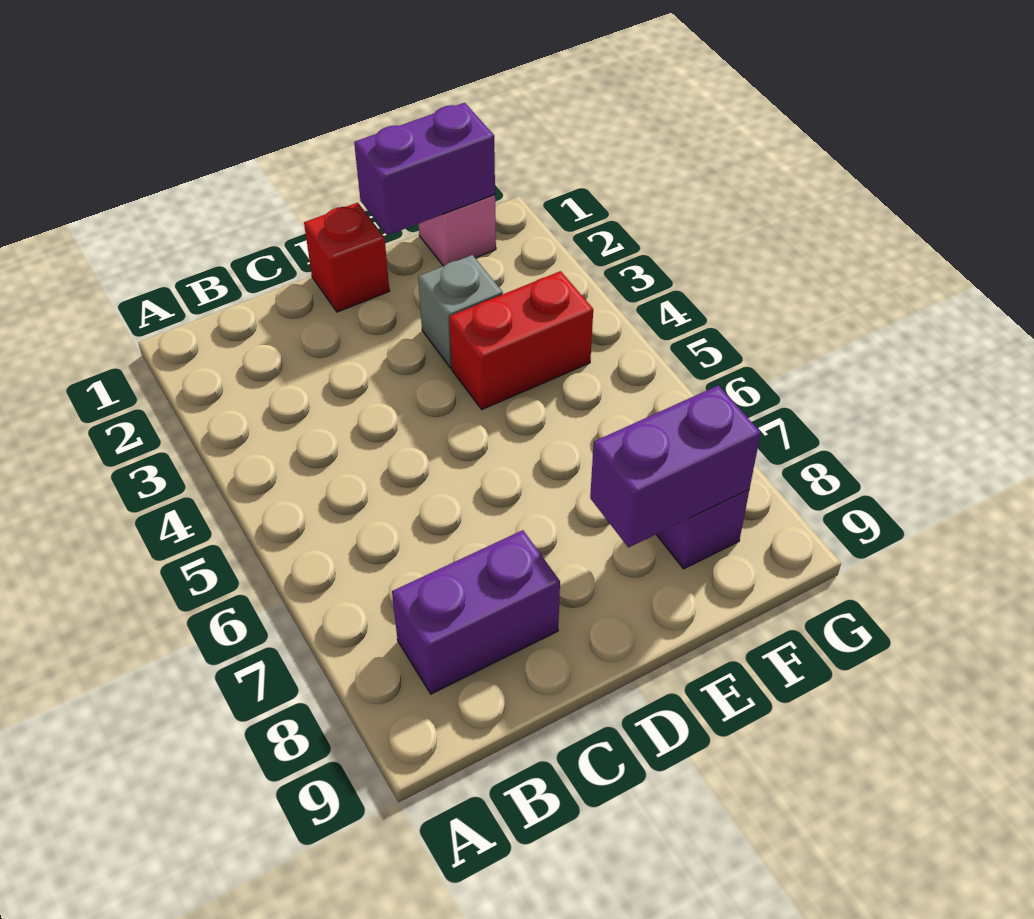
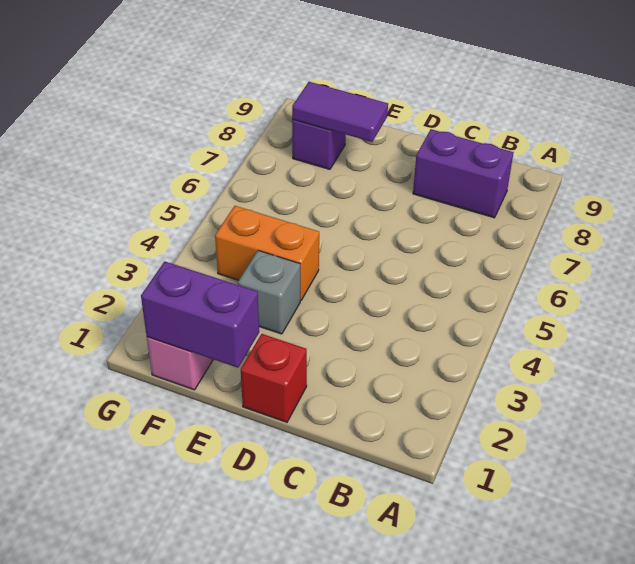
red 1x2 brick [449,271,593,409] -> orange 1x2 brick [215,206,319,300]
purple 1x2 brick [590,385,761,548] -> purple 1x2 tile [292,82,388,142]

